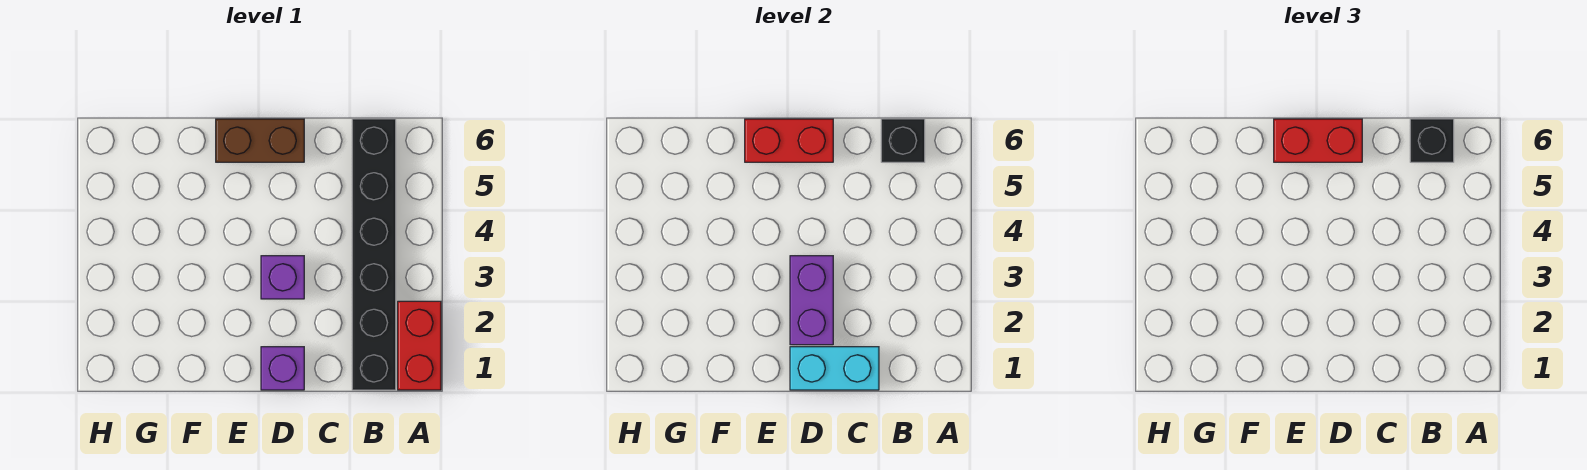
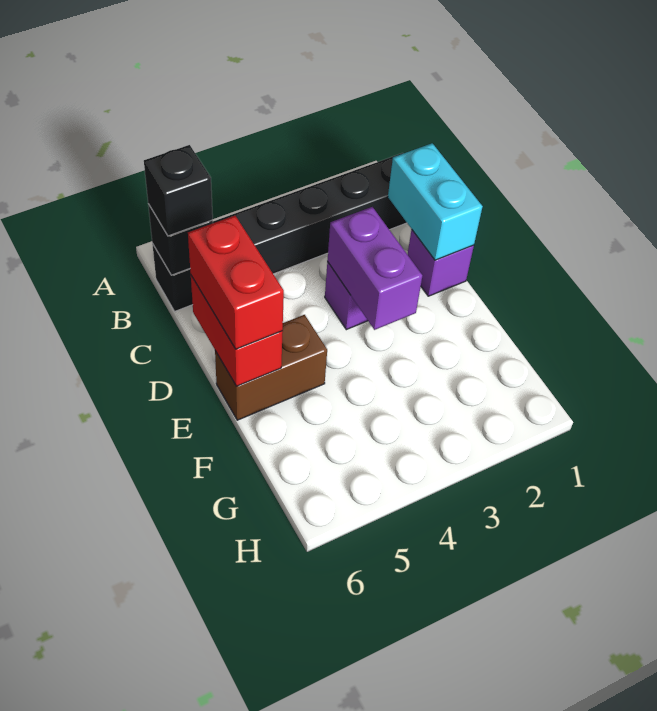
red 1x2 brick [398,301,441,390] -> none
purple 1x2 brick [790,256,833,345] -> purple 1x2 brick turned to [327,207,422,330]
brown 1x2 brick [216,119,304,162] -> brown 1x2 brick turned to [215,315,327,420]

